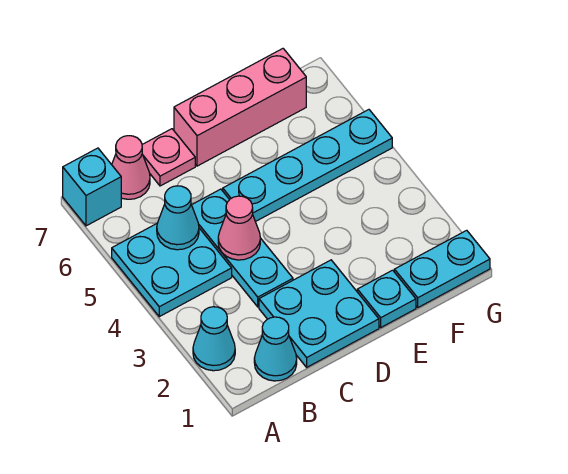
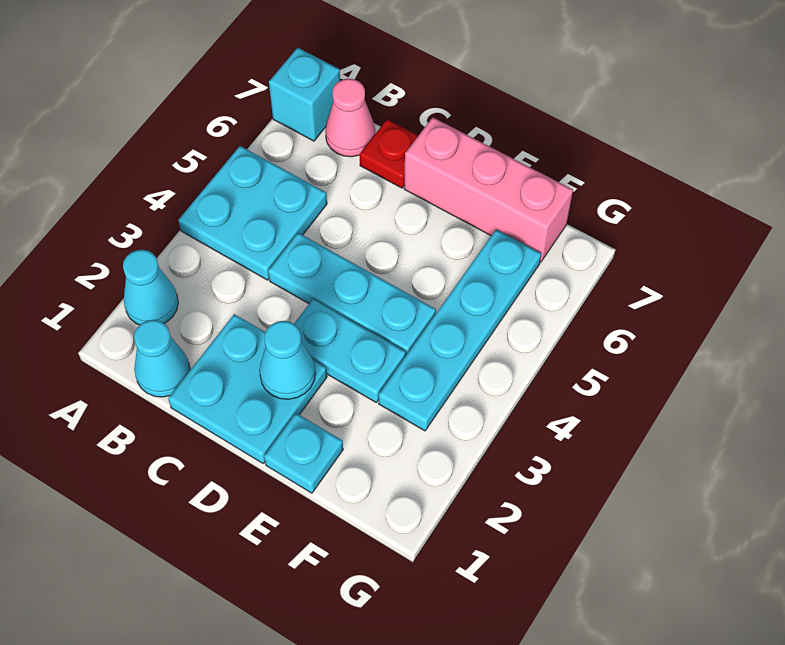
cyan 1x1 cone [157,186,199,250] -> cyan 1x1 cone moved to [259,321,315,399]
cyan 1x3 plate [192,189,293,307] -> cyan 1x3 plate turned to [268,233,436,355]
pink 1x1 cone [218,196,260,260] -> none
pink 1x1 plate [142,129,195,186] -> red 1x1 plate [360,119,418,188]
cyan 1x4 plate [223,110,392,222] -> cyan 1x4 plate turned to [379,229,541,431]
cyan 1x2 plate [394,230,490,307] -> cyan 1x2 plate moved to [294,299,406,402]

